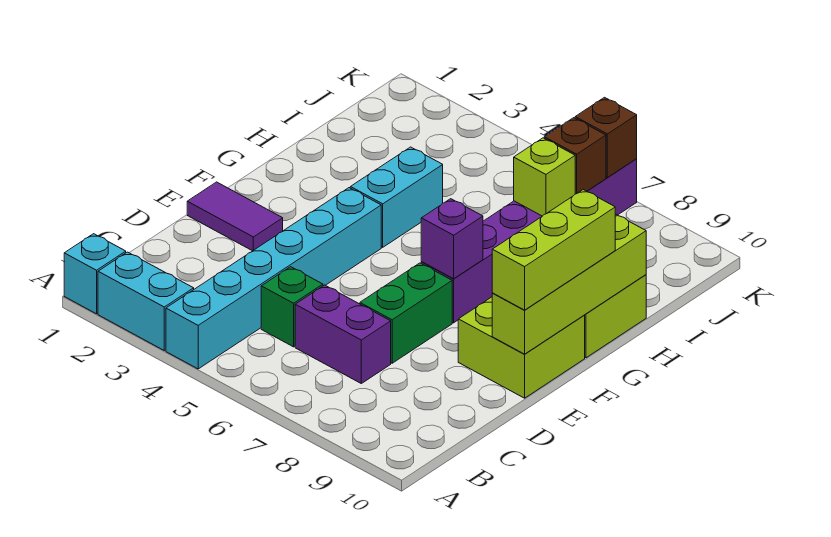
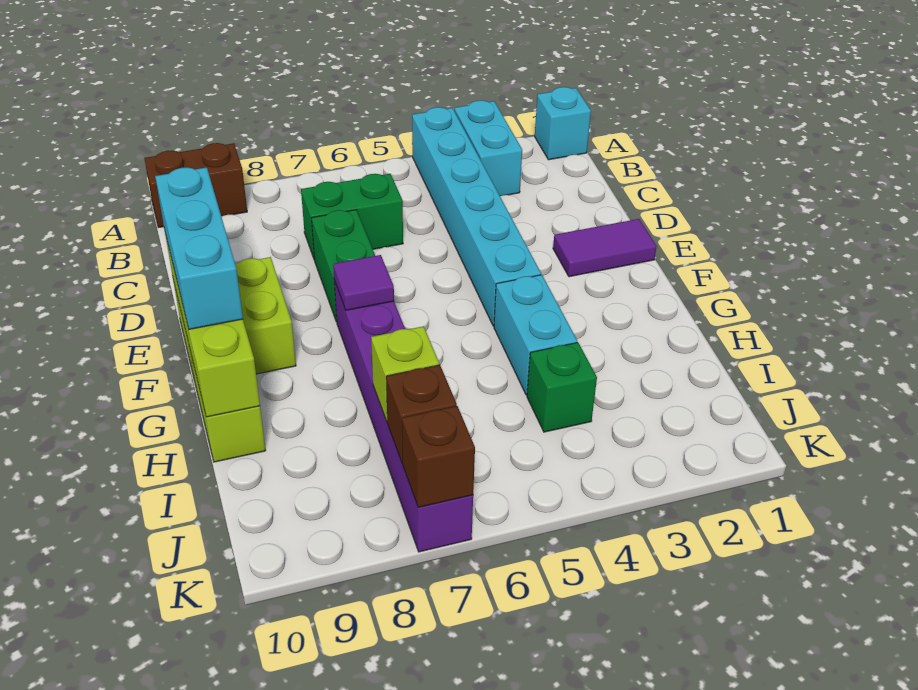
cyan 1x2 brick [98,252,194,350] -> cyan 1x2 brick turned to [455,100,522,196]
none -> brown 1x2 brick [144,143,247,227]
green 1x1 brick [261,267,323,347] -> green 1x1 brick moved to [527,342,597,432]
purple 1x2 brick [295,285,391,383] -> green 1x2 brick [301,174,403,260]
lime 1x3 brick [492,190,615,310] -> cyan 1x3 brick [155,167,243,329]
purple 1x1 brick [421,199,483,279] -> purple 1x1 tile [333,255,394,310]

